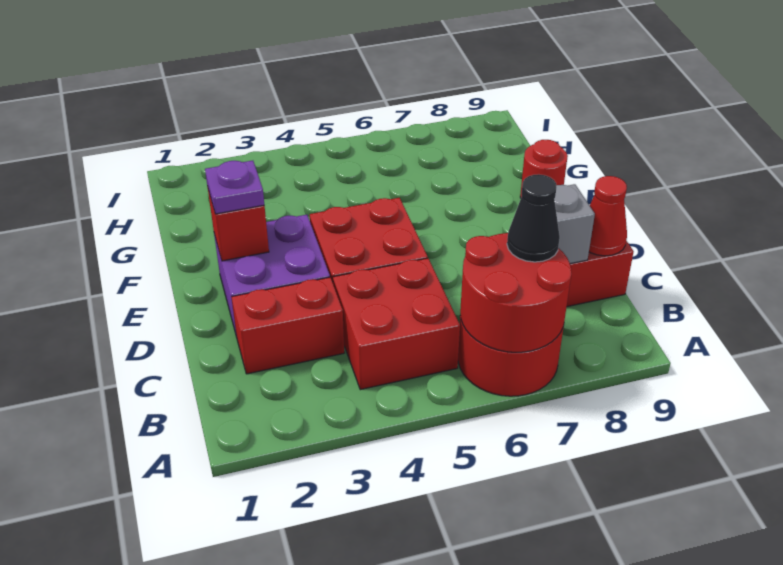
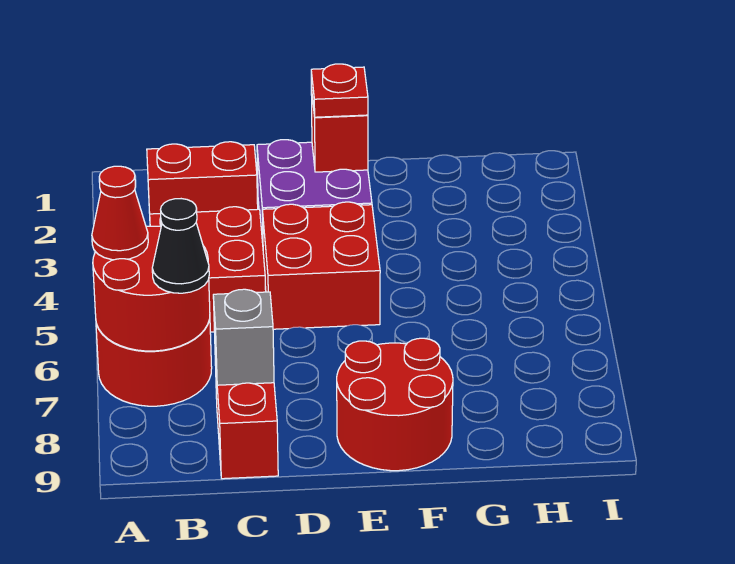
red 1x2 brick [231,277,344,374] -> red 1x2 brick turned to [147,142,258,214]
red 1x1 cone [589,176,627,256] -> red 1x1 cone moved to [92,166,148,260]
purple 1x1 plate [205,161,264,214] -> red 1x1 plate [311,64,368,117]
red 1x1 round brick [520,140,568,198] -> red 2x2 round brick [337,338,453,471]

